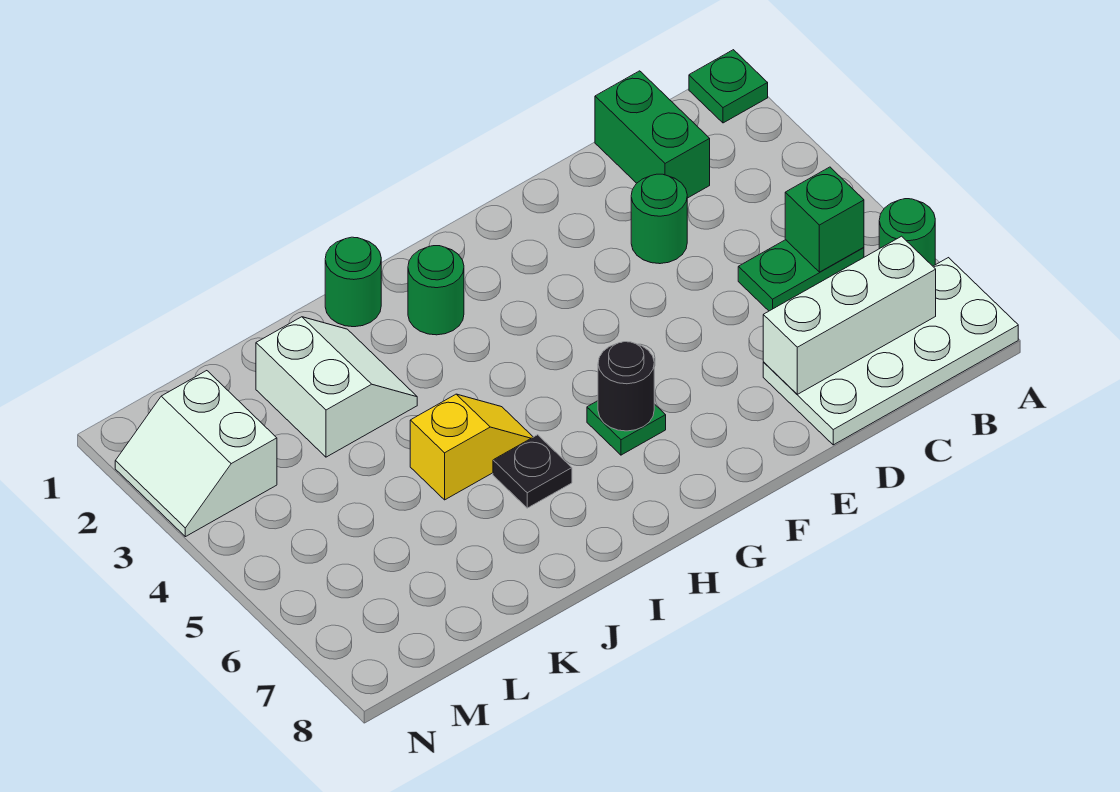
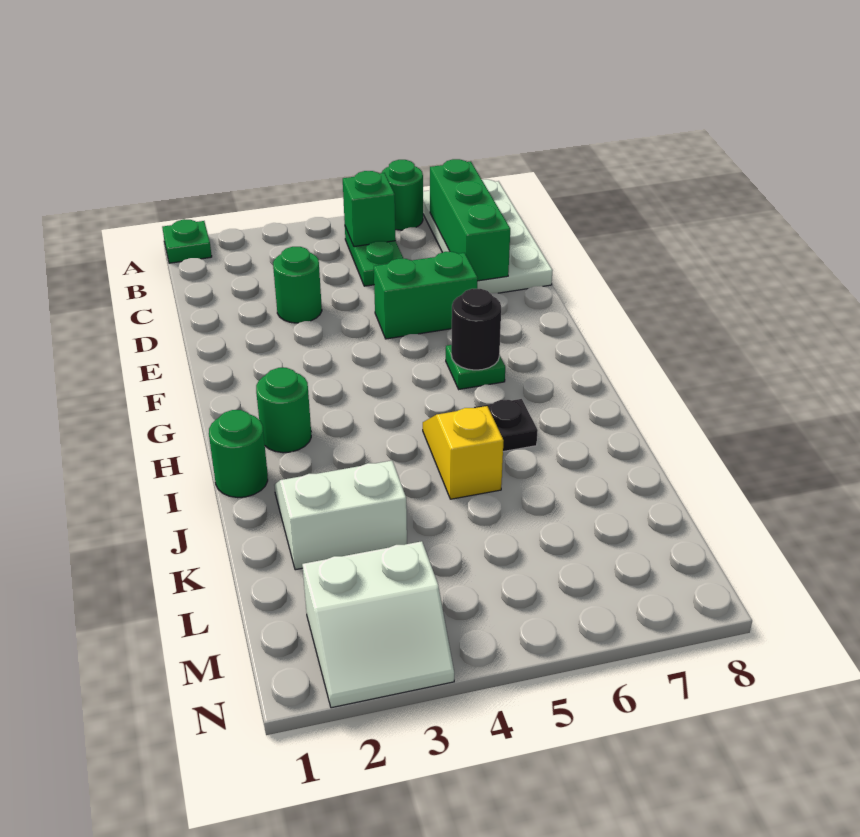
white 1x3 brick [763,236,936,394] -> green 1x3 brick [430,159,510,281]
green 1x2 brick [595,71,710,198] -> green 1x2 brick moved to [374,252,478,339]

